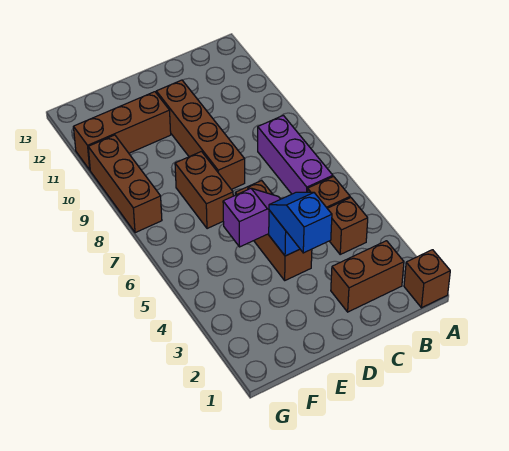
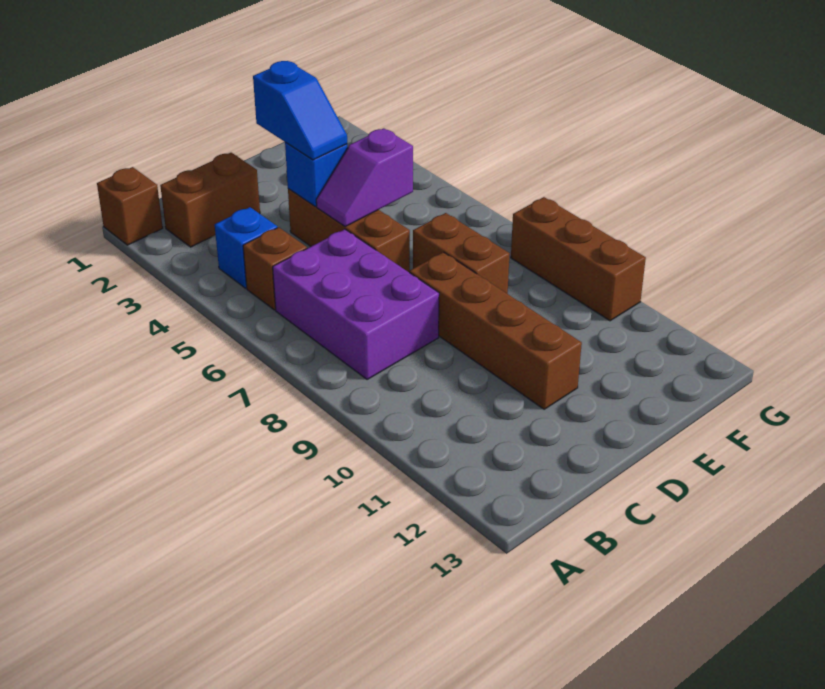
brown 1x1 brick [327,198,368,254] -> blue 1x1 brick [215,207,277,288]
purple 1x3 brick [258,115,333,194] -> purple 2x3 brick [273,229,439,380]
brown 1x3 brick [74,92,171,170] -> none

